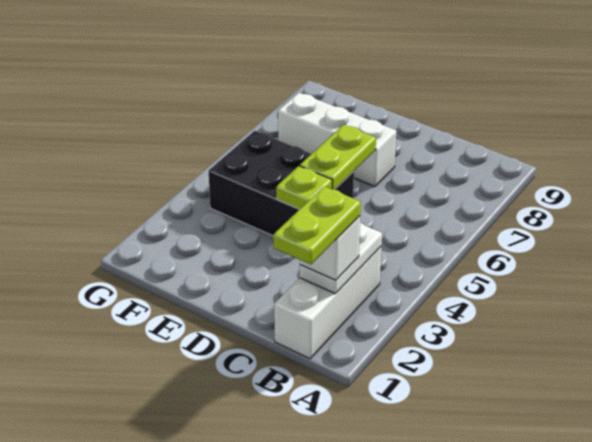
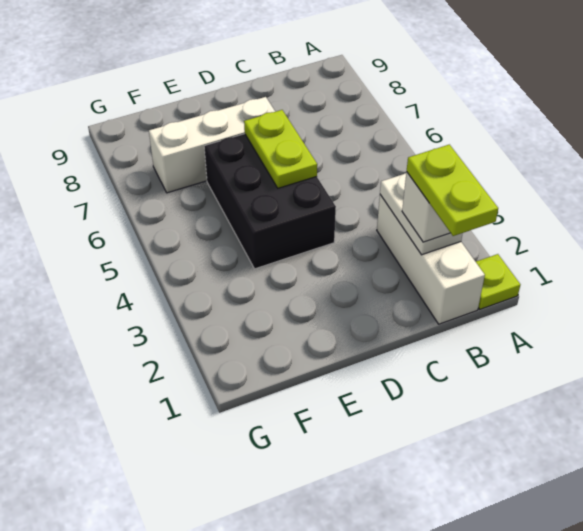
black 2x3 brick [209,131,354,236] -> black 2x3 brick turned to [204,134,336,269]
lime 1x1 plate [276,166,332,209] -> lime 1x1 plate moved to [476,254,520,309]

